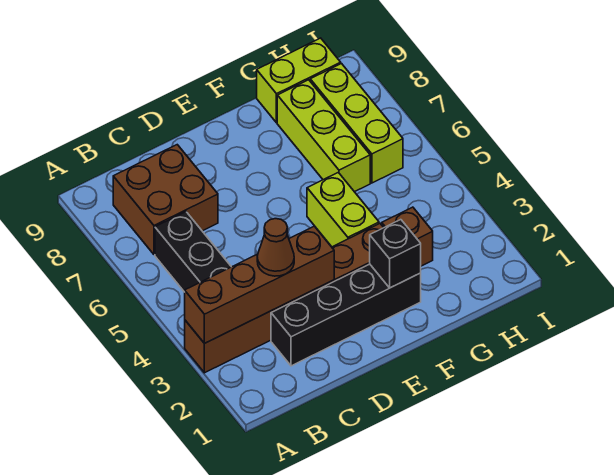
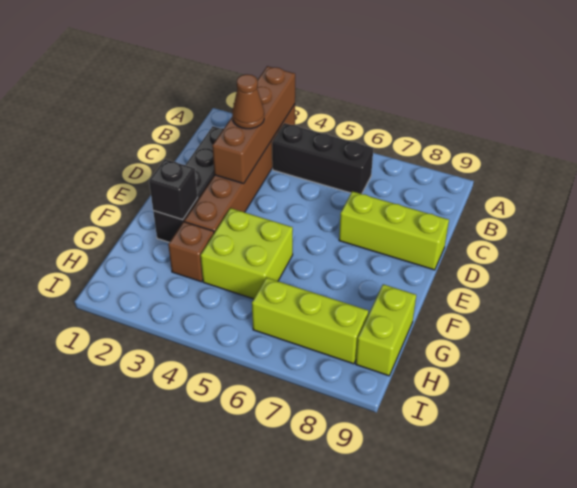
brown 2x2 brick [113,145,218,255] -> none
lime 1x2 brick [307,172,379,247] -> lime 2x2 brick [201,208,293,299]
lime 1x3 brick [277,80,370,192] -> lime 1x3 brick moved to [339,191,449,270]

